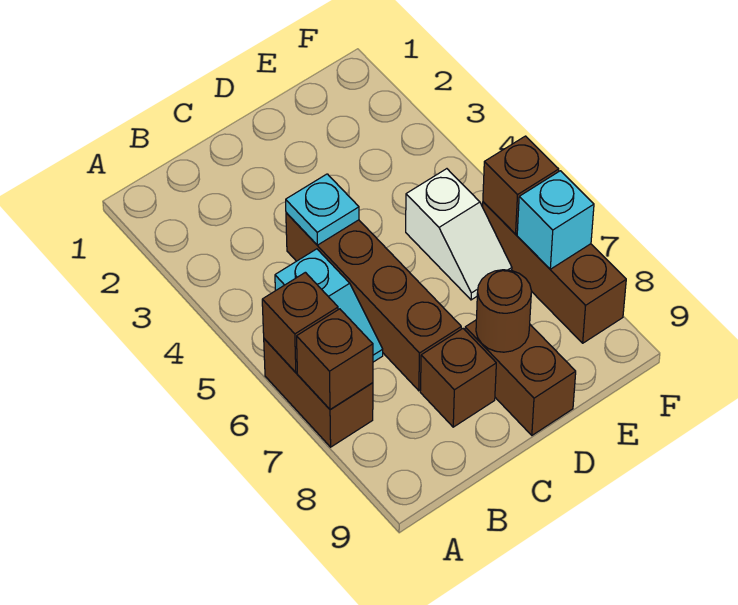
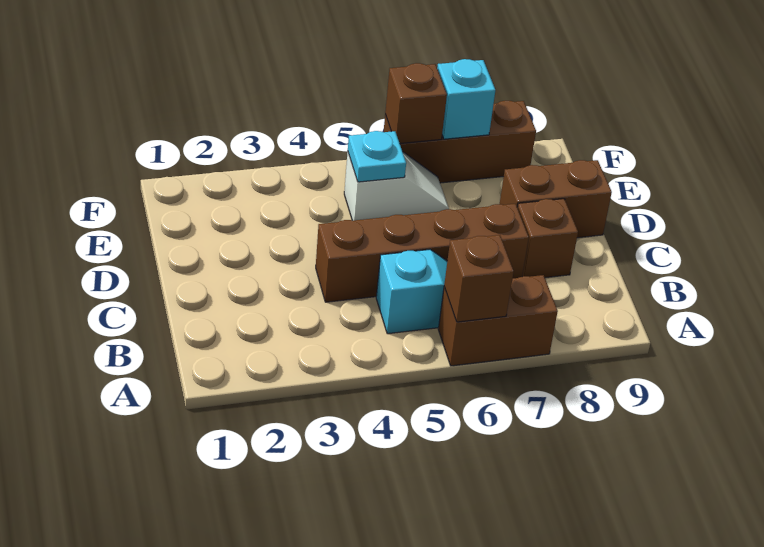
brown 1x1 brick [297,309,373,410] -> none
cyan 1x1 plate [286,174,359,245] -> cyan 1x1 plate moved to [348,131,406,182]
brown 1x1 round brick [476,270,531,352] -> none

